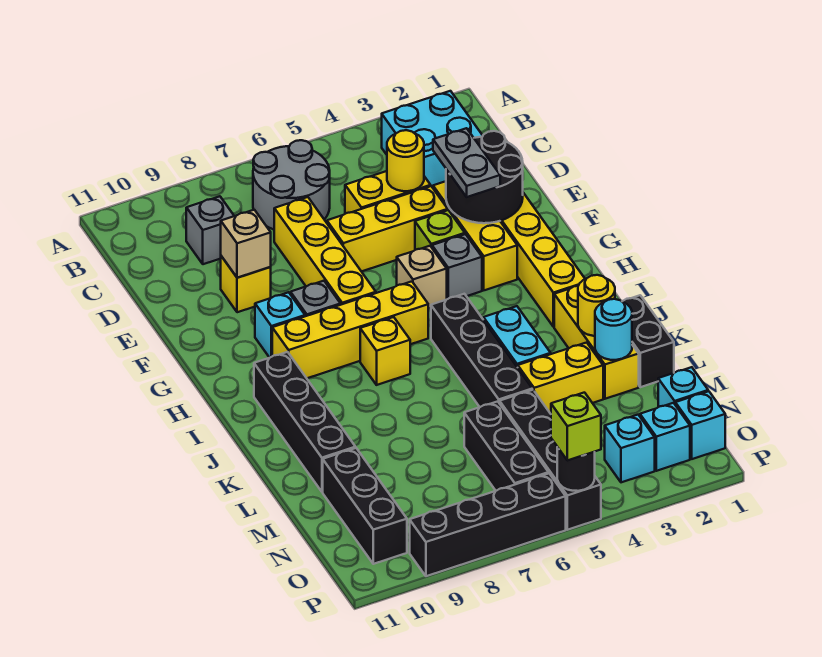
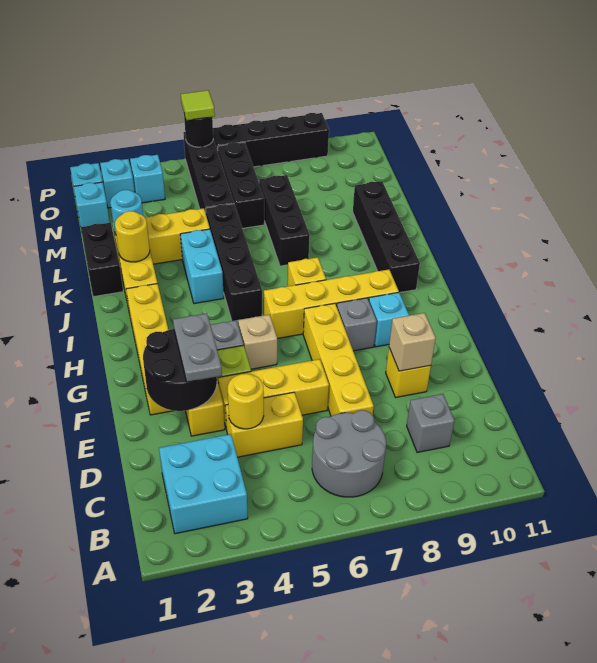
black 1x3 brick [323,448,407,564] -> black 1x3 brick moved to [259,175,310,266]
lime 1x1 brick [551,393,601,460] -> lime 1x1 tile [181,90,215,120]

